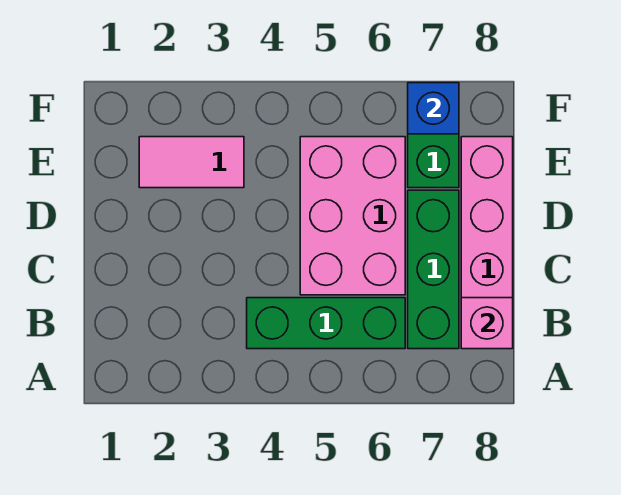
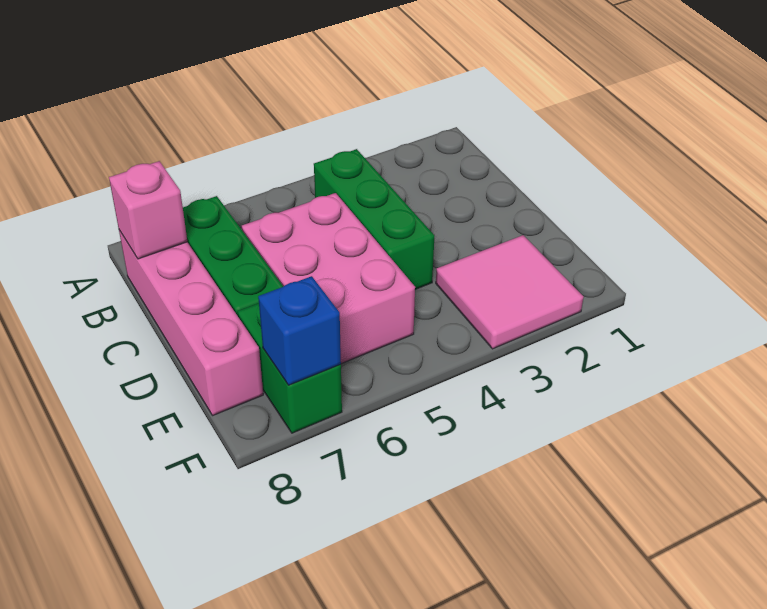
green 1x3 brick [247,298,405,349] -> green 1x3 brick turned to [314,149,434,289]
pink 1x2 tile [139,137,244,188] -> pink 2x2 tile [436,235,584,349]

